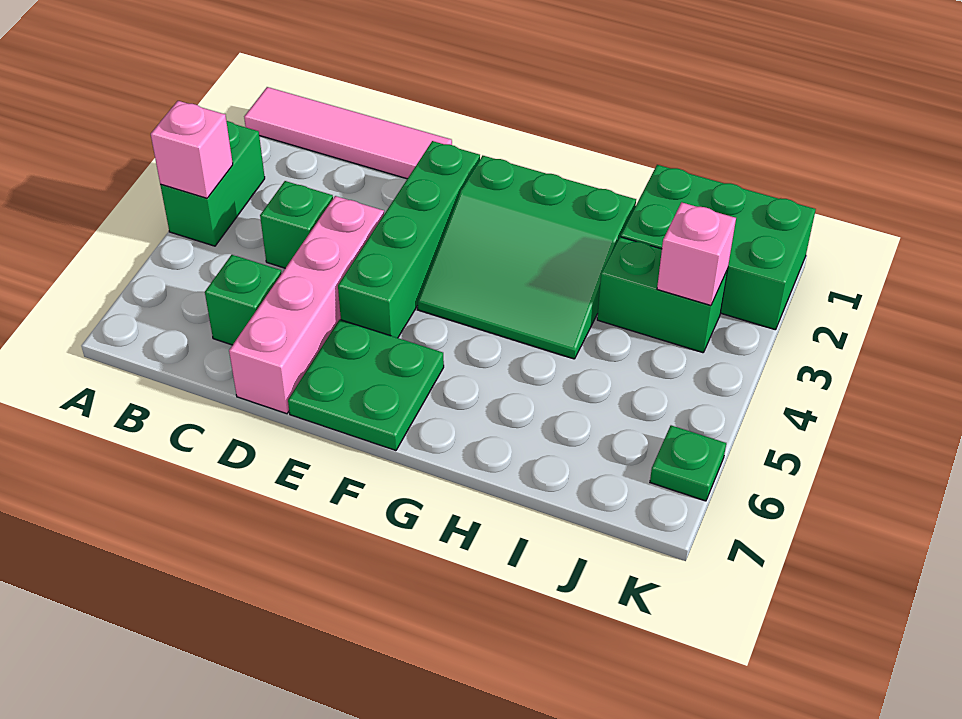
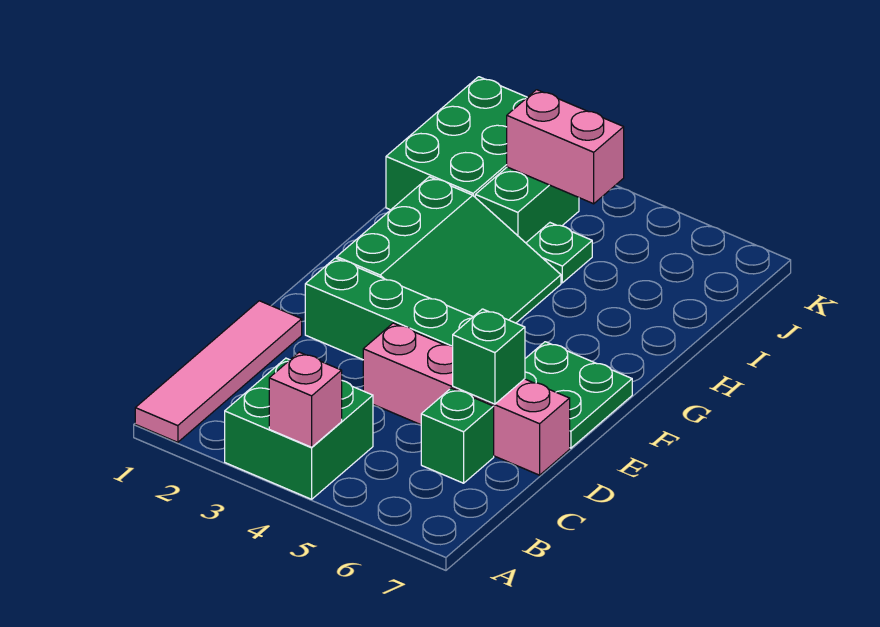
green 1x2 brick [160,121,265,246] -> green 2x2 brick [225,358,373,499]
green 1x1 brick [260,181,333,268] -> green 1x1 brick moved to [453,309,525,404]
pink 1x1 brick [657,202,736,305] -> pink 1x2 brick [507,90,624,204]
green 1x1 plate [650,425,726,501] -> green 1x1 plate moved to [526,223,592,283]

